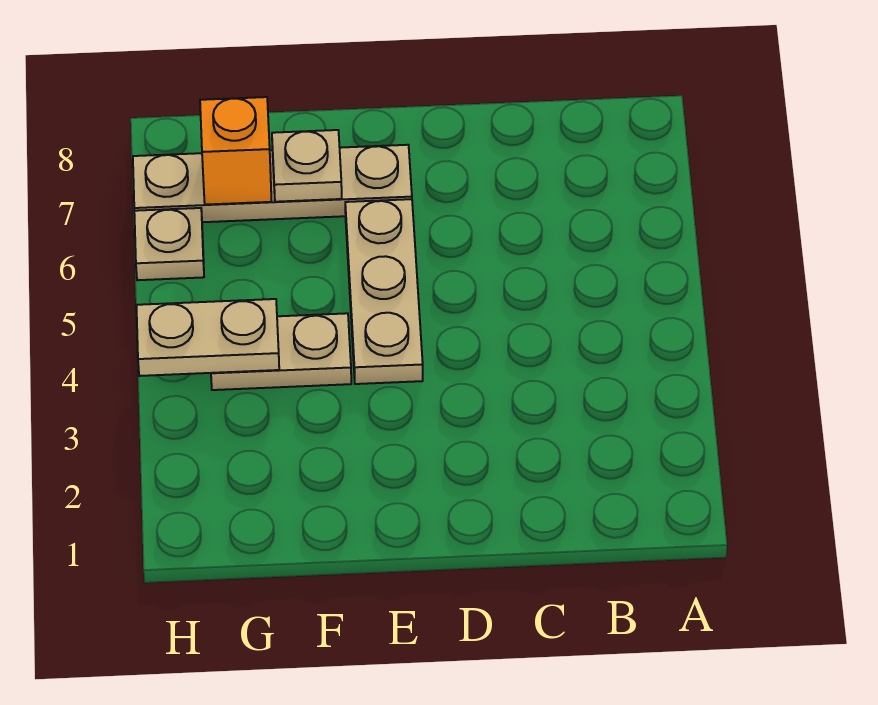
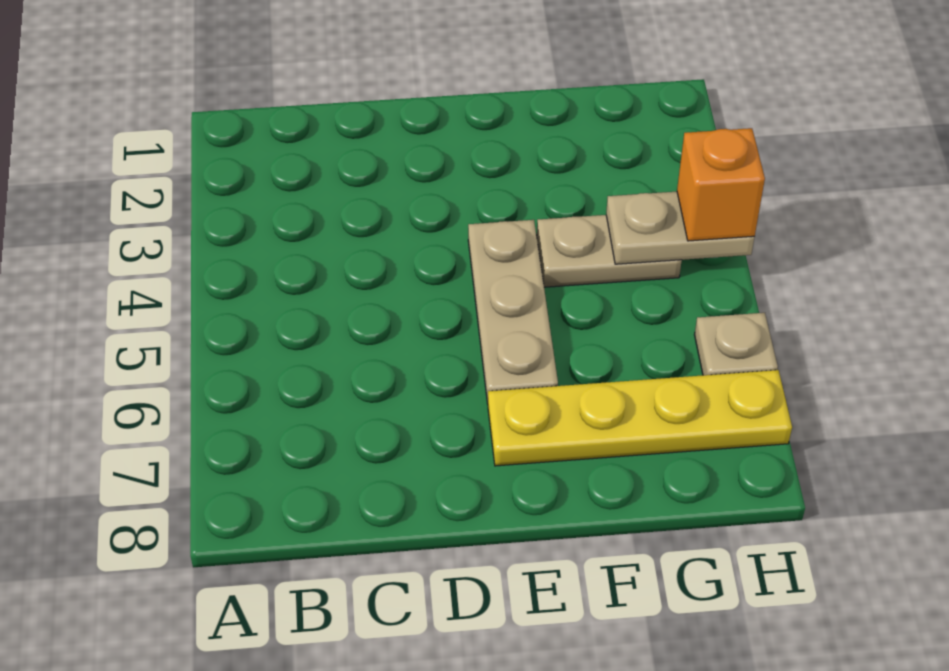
tan 1x4 plate [133,145,412,222] -> yellow 1x4 plate [488,370,792,466]
tan 1x1 plate [272,130,342,202] -> none
orange 1x1 brick [200,97,272,205] -> orange 1x1 brick moved to [677,128,765,241]

